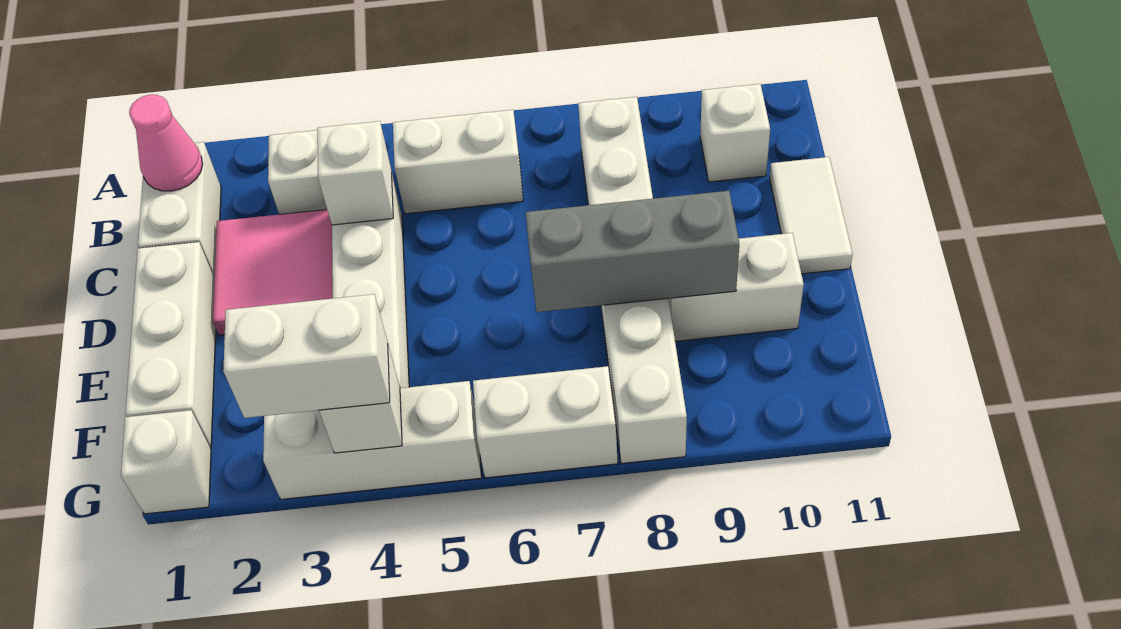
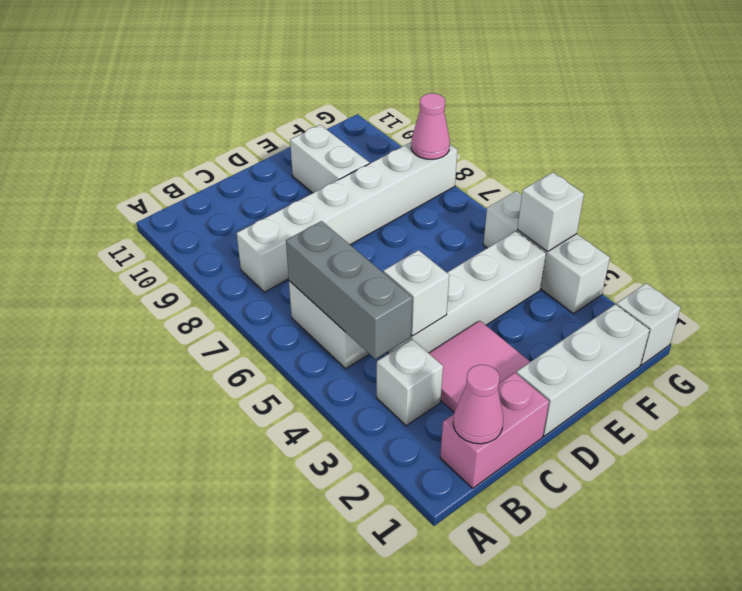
white 1x2 brick [138,142,221,277] -> pink 1x2 brick [440,373,549,488]
white 1x1 brick [700,84,770,182] -> none
white 1x2 tile [770,157,853,274] -> none
grey 1x3 brick [526,191,739,312] -> grey 1x3 brick moved to [286,221,412,359]
white 1x2 brick [223,294,390,418] -> none
white 1x2 brick [473,366,618,478] -> none
none -> pink 1x1 cone [411,93,450,159]

